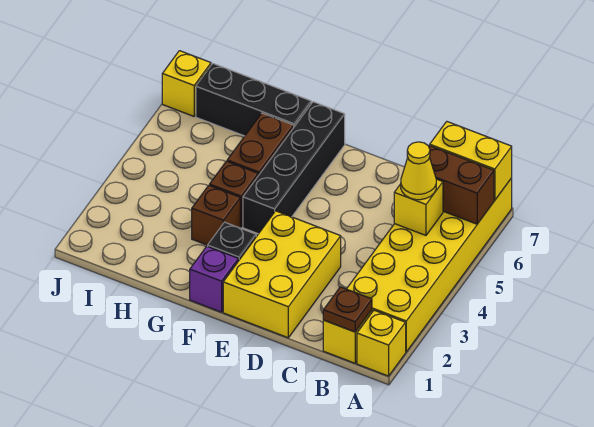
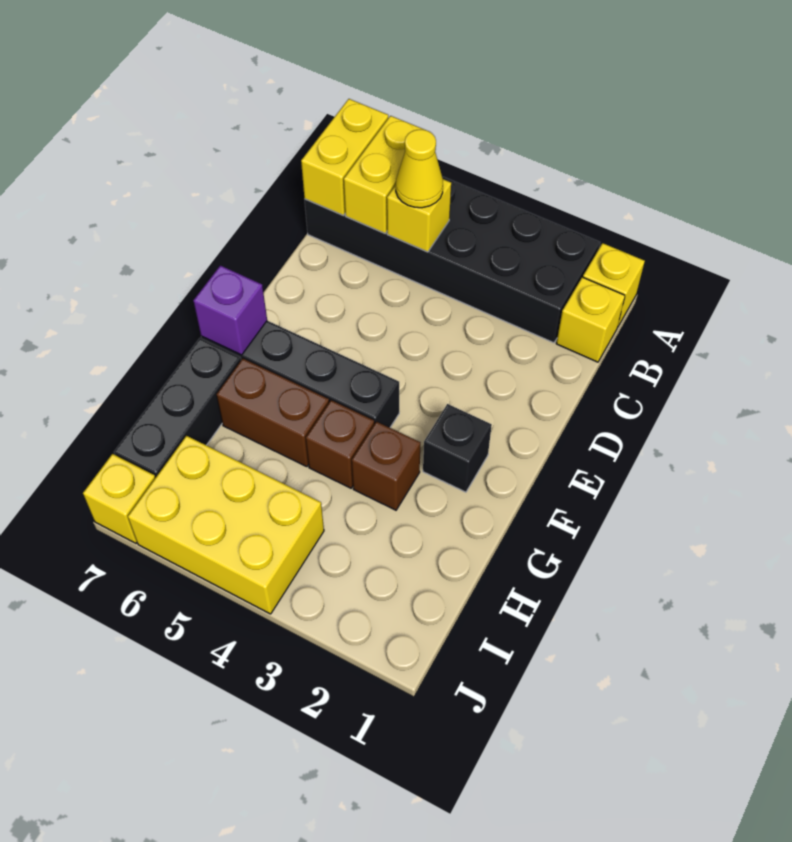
yellow 2x6 brick [347,178,512,352] -> black 2x6 brick [305,177,600,343]
brown 1x2 brick [429,145,494,224] -> yellow 1x2 brick [344,116,424,233]
brown 1x1 plate [323,287,372,332] -> none
yellow 2x3 brick [223,211,341,338] -> yellow 2x3 brick moved to [128,436,324,614]
purple 1x1 brick [190,246,238,312] -> purple 1x1 brick moved to [193,265,267,355]

